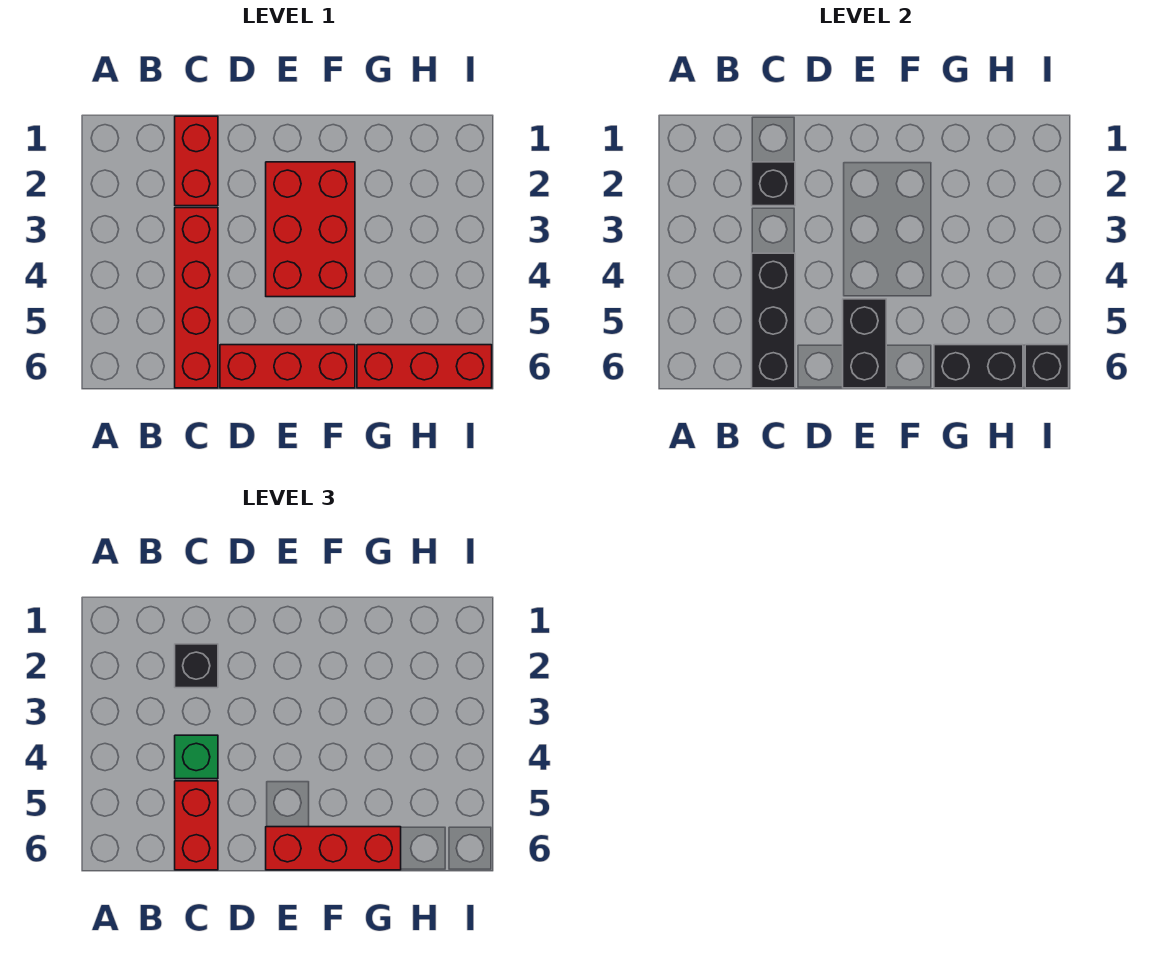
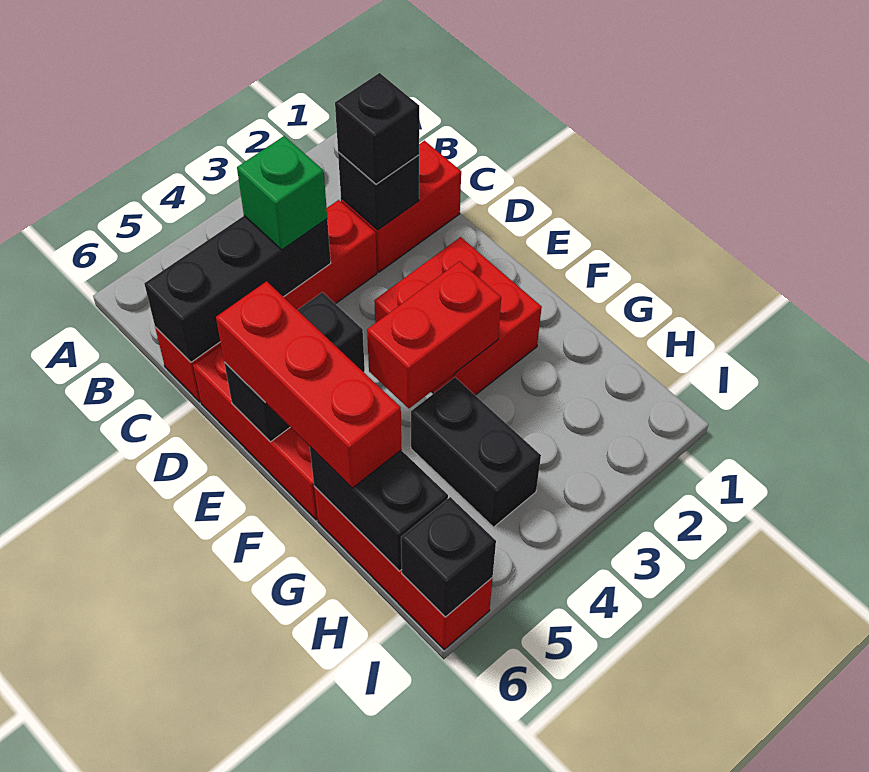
red 1x2 brick [175,781,218,870] -> red 1x2 brick moved to [367,261,501,408]
red 2x3 brick [266,162,355,297] -> red 2x2 brick [374,237,542,395]
none -> black 1x2 brick [411,377,541,527]

